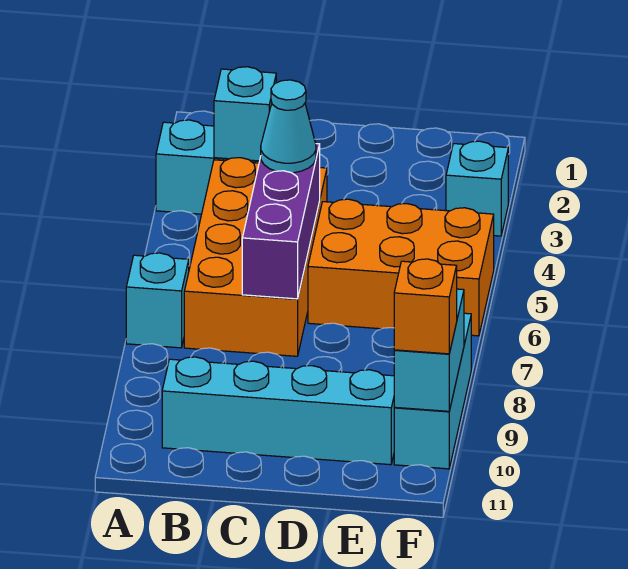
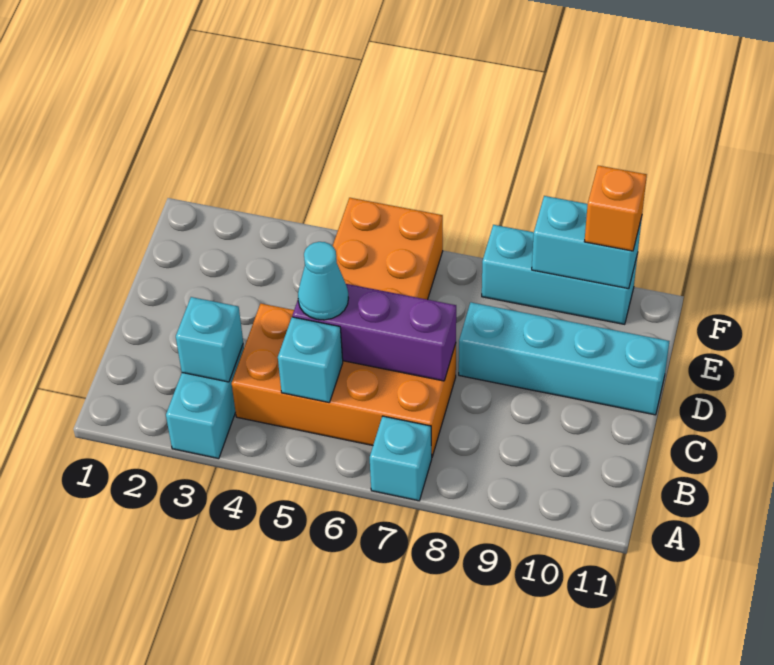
cyan 1x4 brick [162,357,394,465] -> cyan 1x4 brick turned to [459,302,669,415]
cyan 1x1 brick [446,141,508,236] -> cyan 1x1 brick moved to [278,317,343,403]

